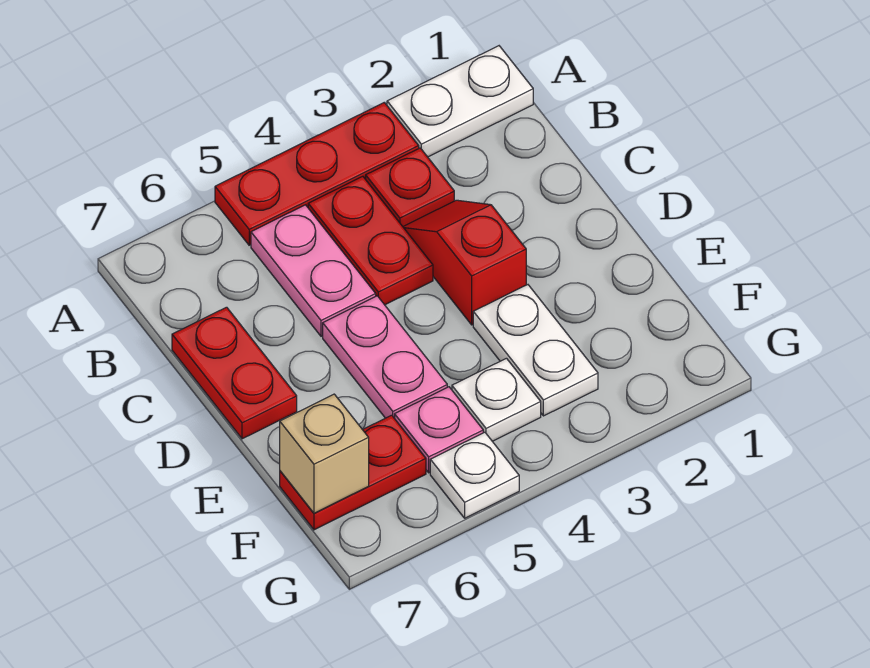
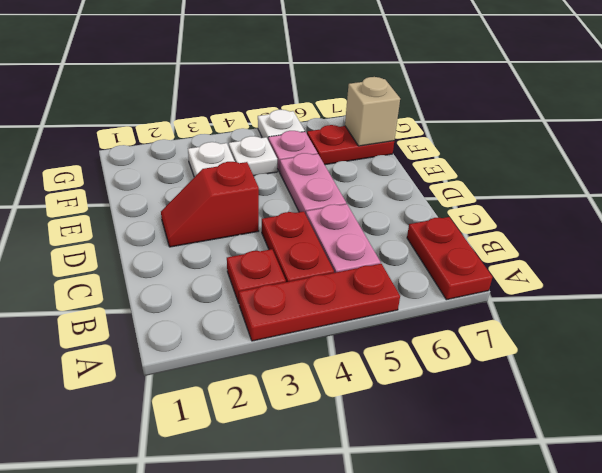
white 1x2 plate [387,46,533,157] -> none
red 1x2 slope [403,200,526,325] -> red 1x2 slope turned to [161,162,259,247]
red 1x2 plate [172,307,297,439] -> red 1x2 plate moved to [407,217,493,300]

